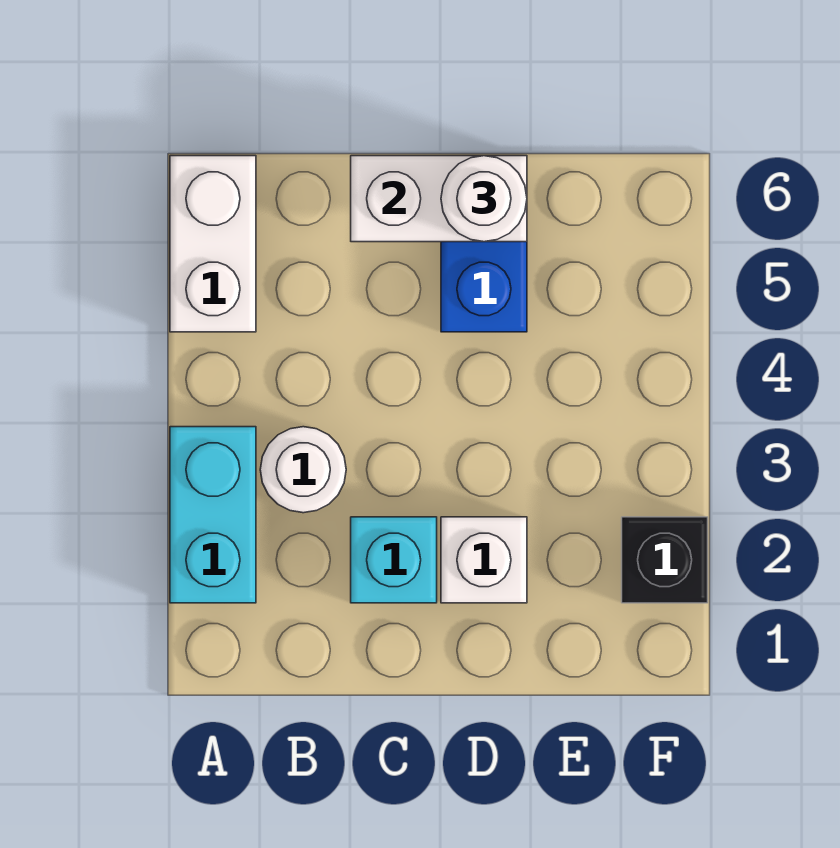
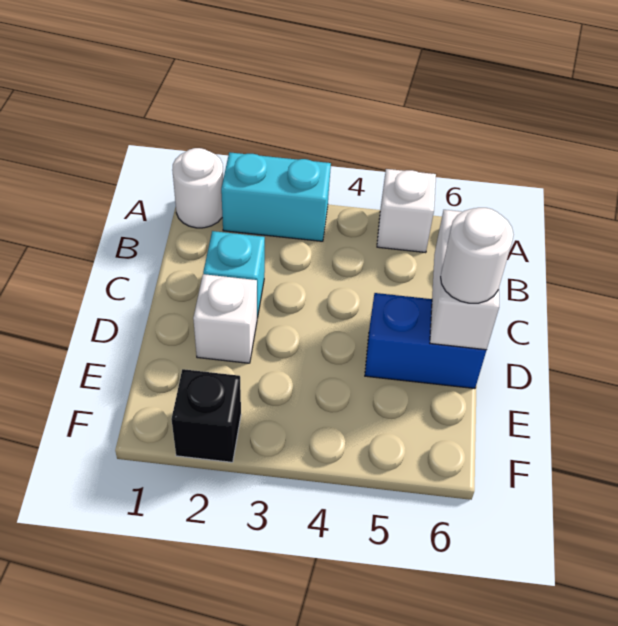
white 1x2 brick [170,156,256,332] -> white 1x1 brick [377,169,436,253]
white 1x1 round brick [260,427,346,513] -> white 1x1 round brick moved to [172,148,223,228]

